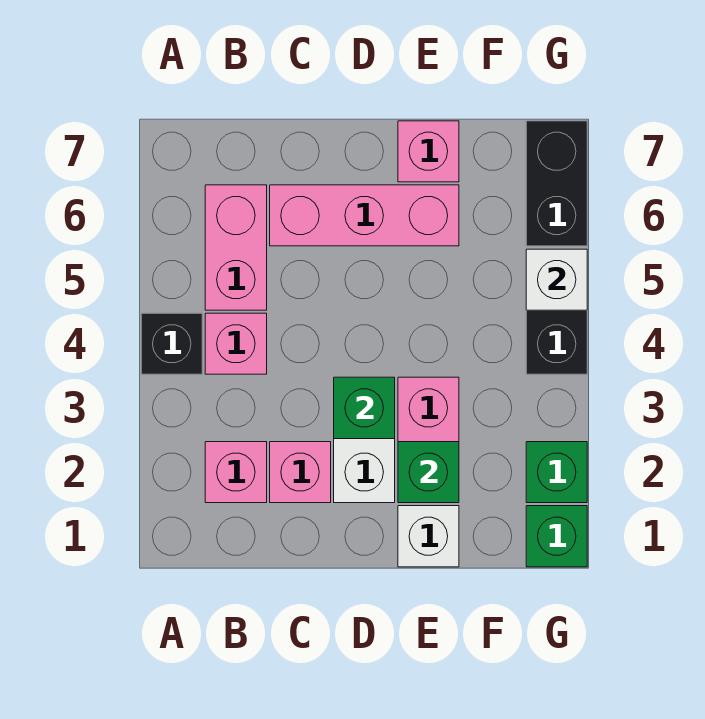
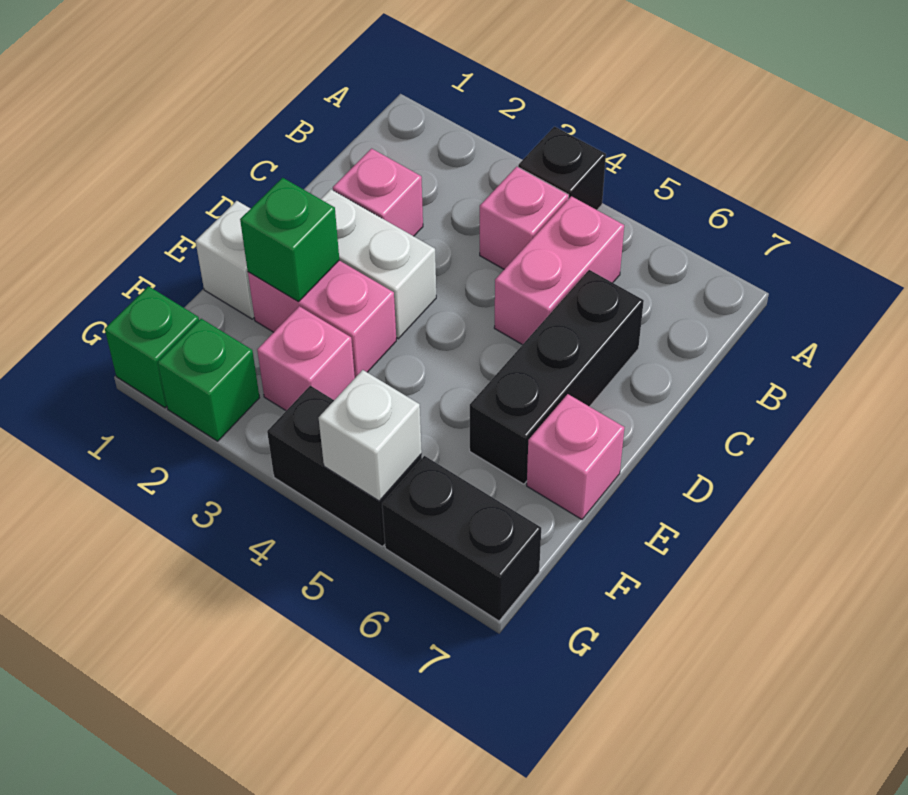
pink 1x1 brick [205,442,267,503] -> pink 1x1 brick moved to [257,306,355,411]
pink 1x2 brick [205,185,267,310] -> pink 1x2 brick turned to [494,196,624,345]
pink 1x3 brick [270,185,459,246] -> black 1x3 brick [470,270,644,484]
green 1x1 brick [334,377,395,439] -> none

